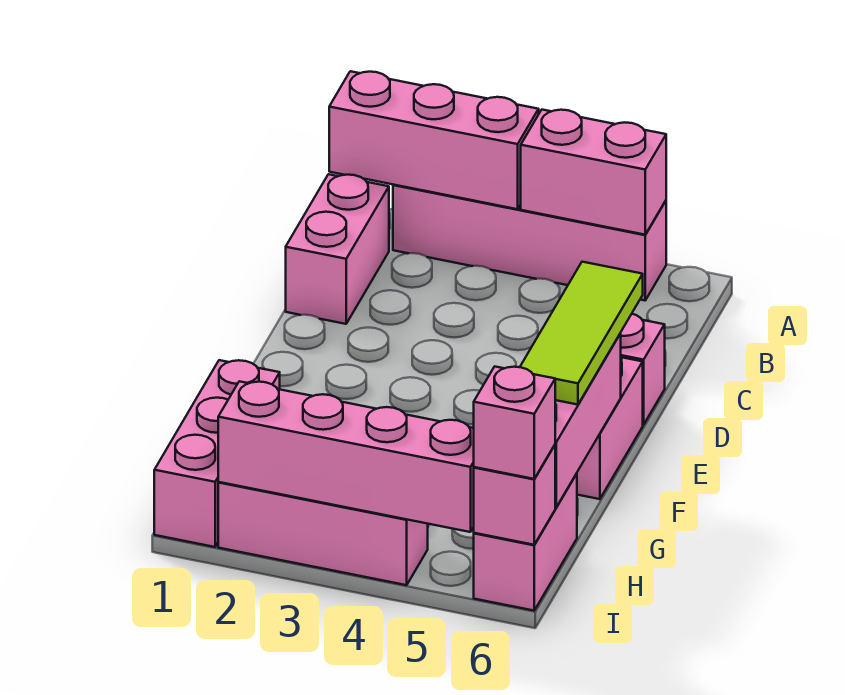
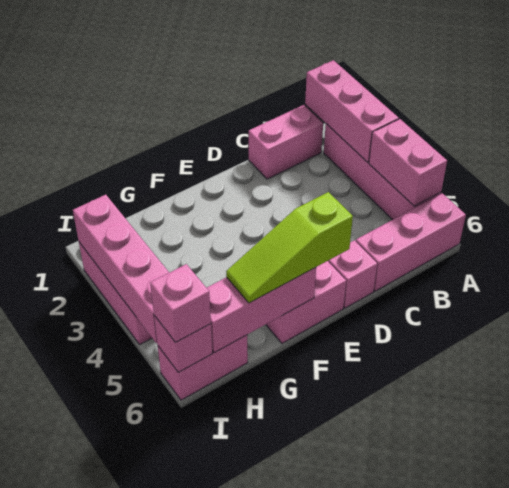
lime 1x3 tile [520,262,643,405] -> lime 1x3 slope [226,192,353,303]
pink 1x3 brick [154,360,280,547] -> pink 1x3 brick moved to [356,193,466,291]

